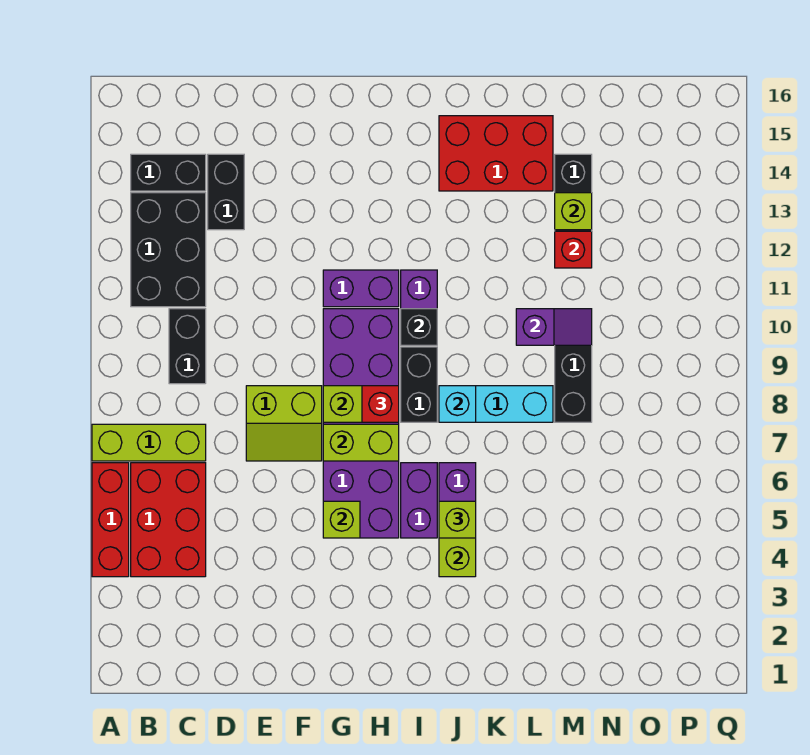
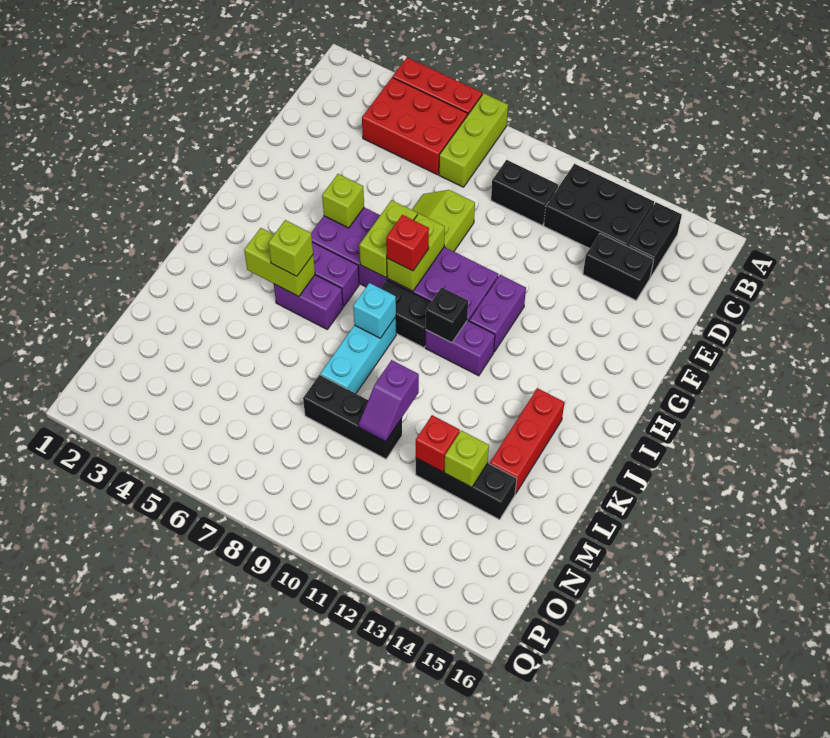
red 2x3 brick [439,116,553,191] -> red 1x3 brick [490,388,564,494]

